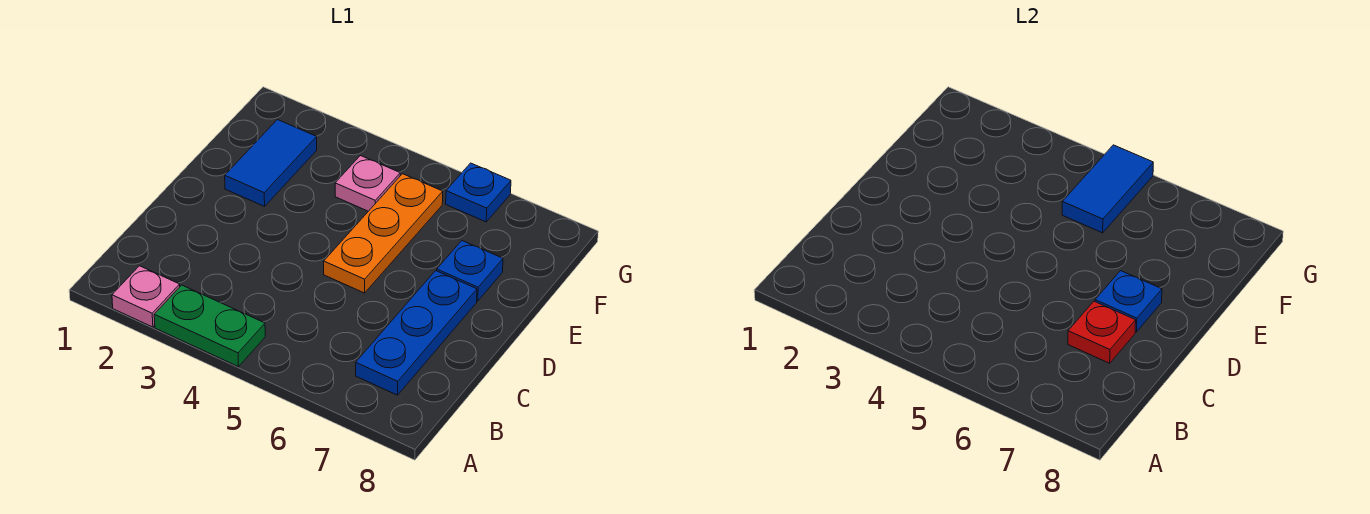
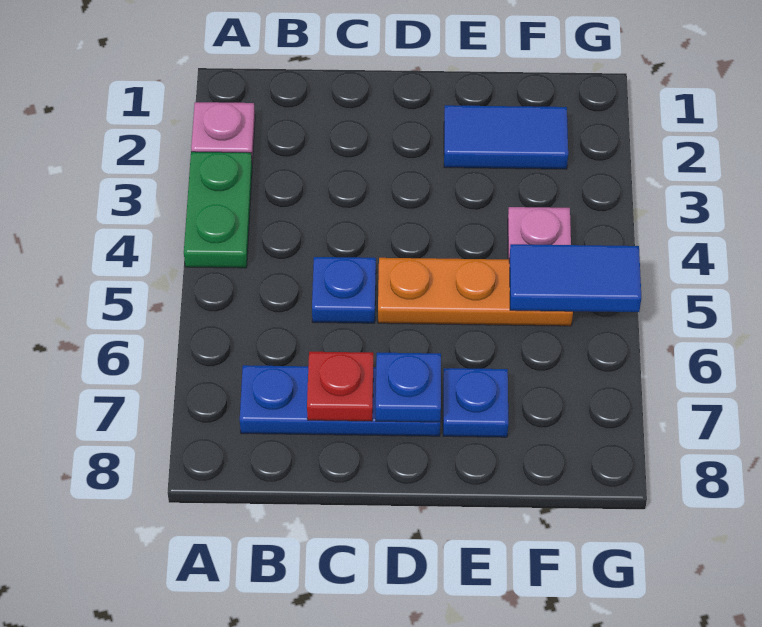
blue 1x1 plate [446,163,511,222] -> blue 1x1 plate moved to [312,257,376,323]

